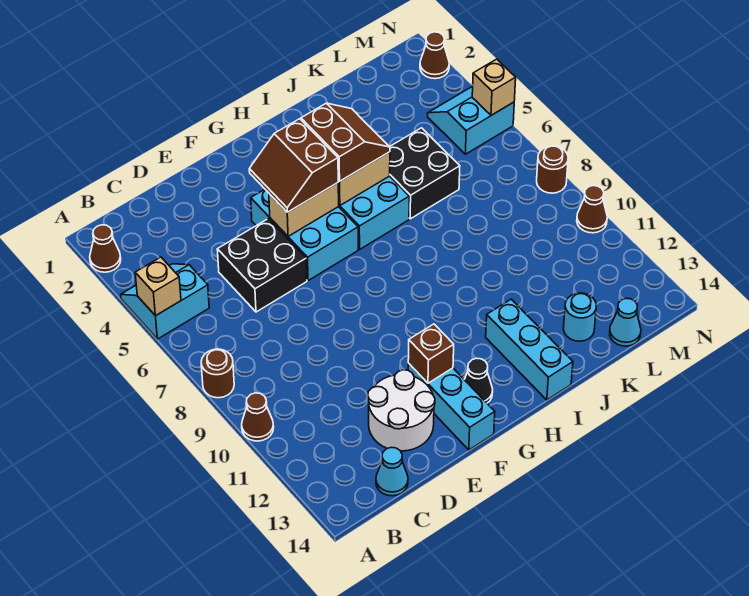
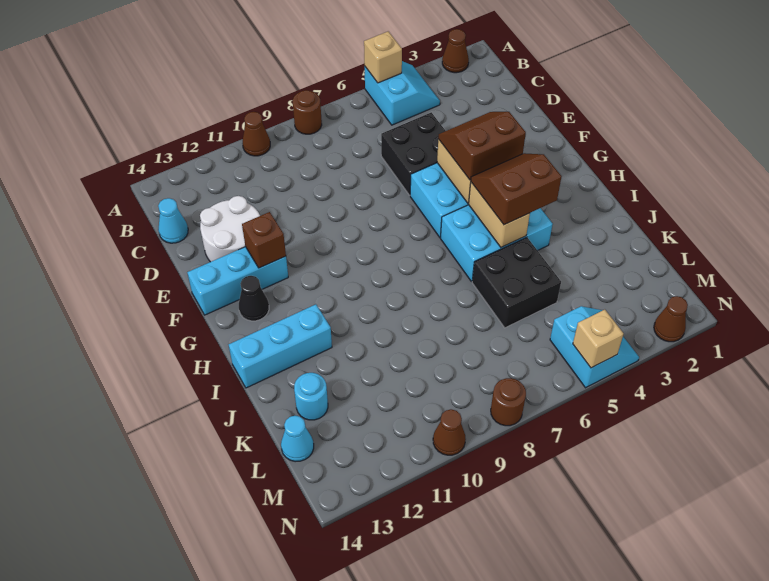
brown 2x2 slope [301,103,390,181] -> brown 2x2 slope turned to [471,153,561,225]

